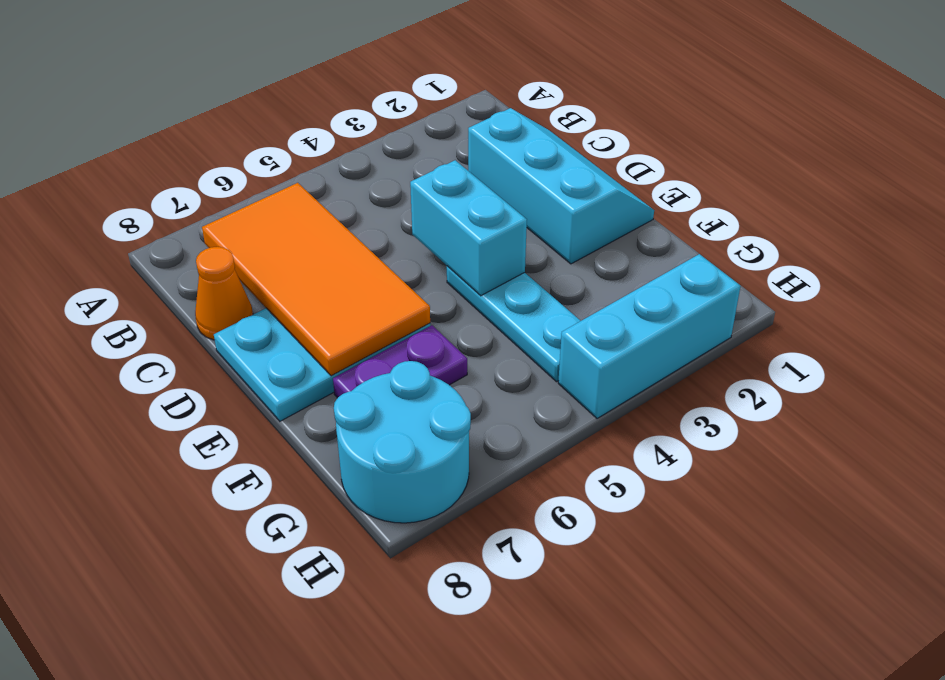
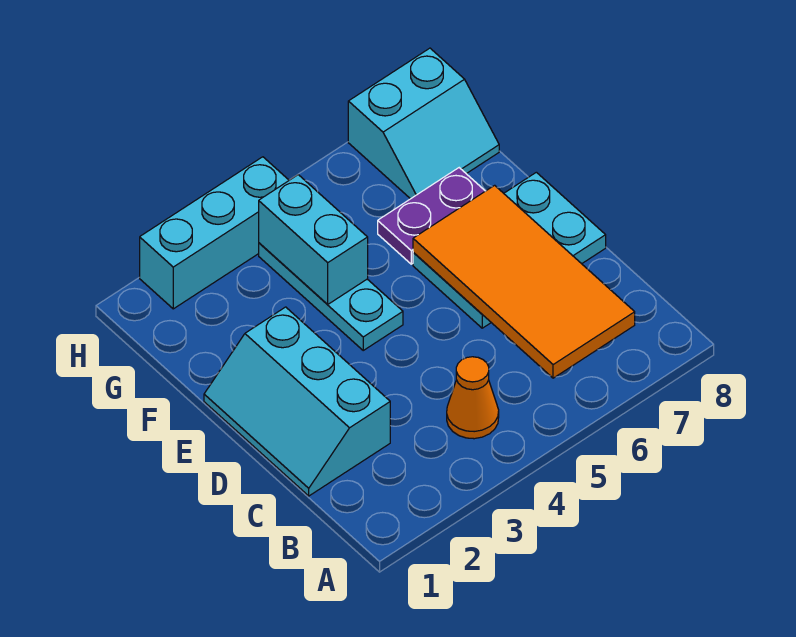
orange 1x1 cone [195,247,253,340] -> orange 1x1 cone moved to [447,357,499,439]
cyan 1x2 brick [410,160,527,296] -> cyan 1x2 brick moved to [259,175,368,304]
cyan 2x2 round brick [334,361,471,523] -> cyan 2x2 slope [348,48,499,199]

